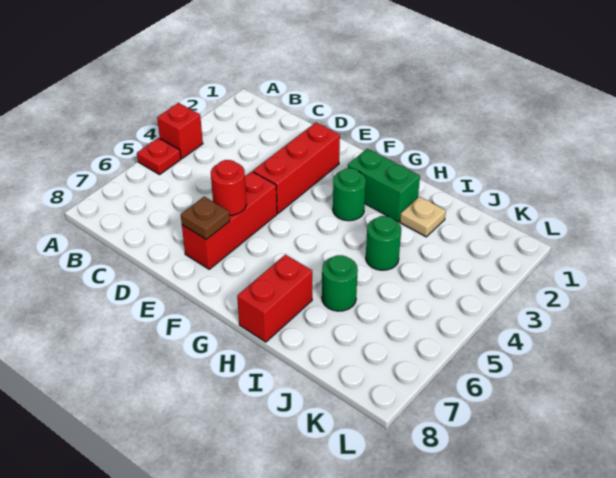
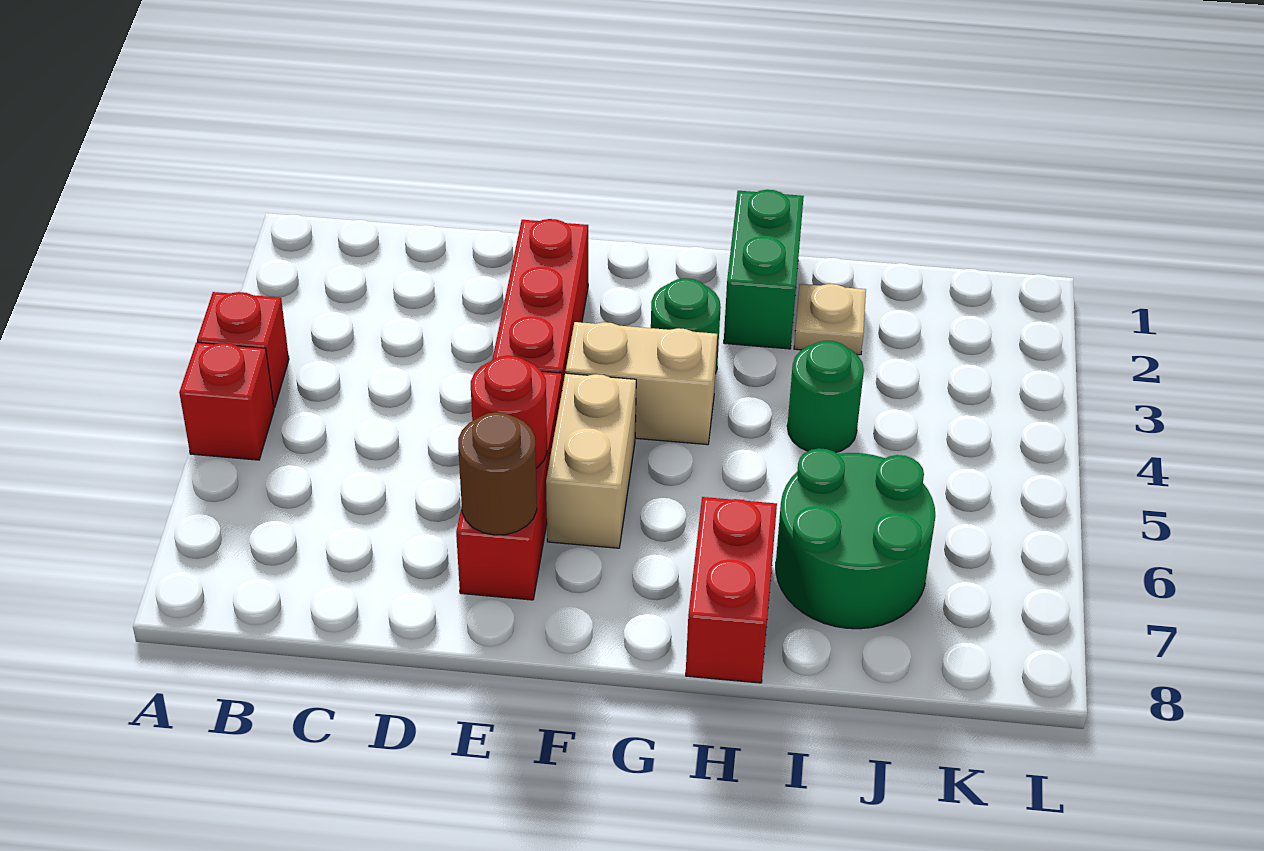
red 1x1 plate [137,138,181,175] -> red 1x1 brick [179,342,274,460]
brown 1x1 plate [181,197,230,240] -> brown 1x1 round brick [458,412,537,535]
none -> tan 1x2 brick [566,322,717,445]
none -> tan 1x2 brick [546,373,636,548]
green 1x2 brick [348,149,420,222] -> green 1x2 brick turned to [724,190,804,349]
green 1x1 round brick [322,255,358,311] -> green 2x2 round brick [776,448,935,629]

